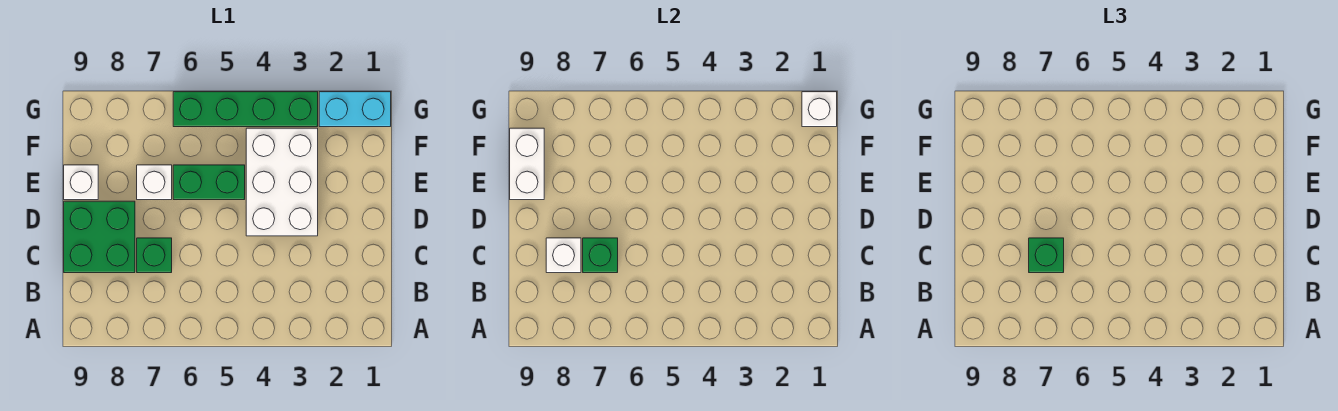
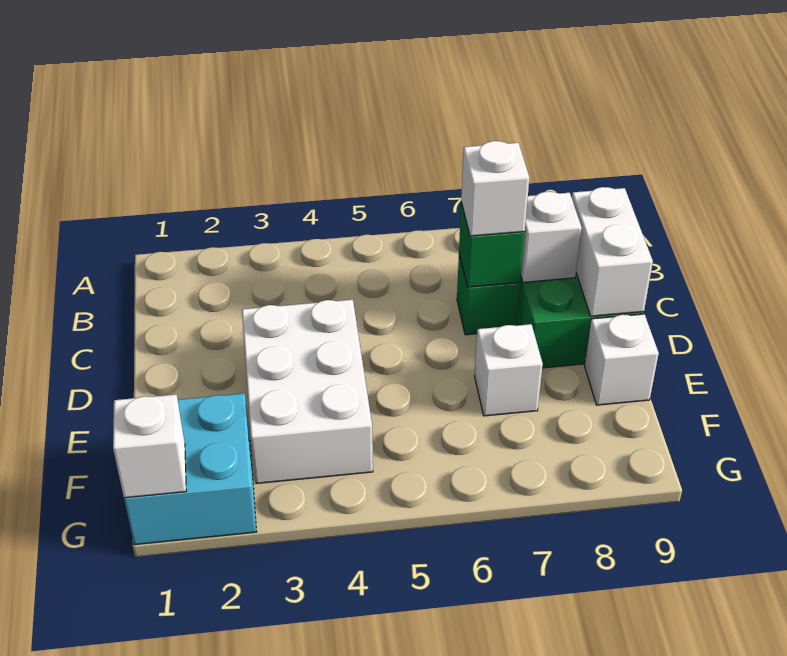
green 1x1 brick [1029,238,1064,273] -> white 1x1 brick [461,141,529,236]
green 1x2 brick [173,165,245,200] -> none
white 1x2 brick [510,128,544,200] -> white 1x2 brick moved to [572,187,653,316]
cyan 1x2 brick [319,92,391,127] -> cyan 2x2 brick [124,393,256,545]
green 1x4 brick [173,92,318,127] -> none

